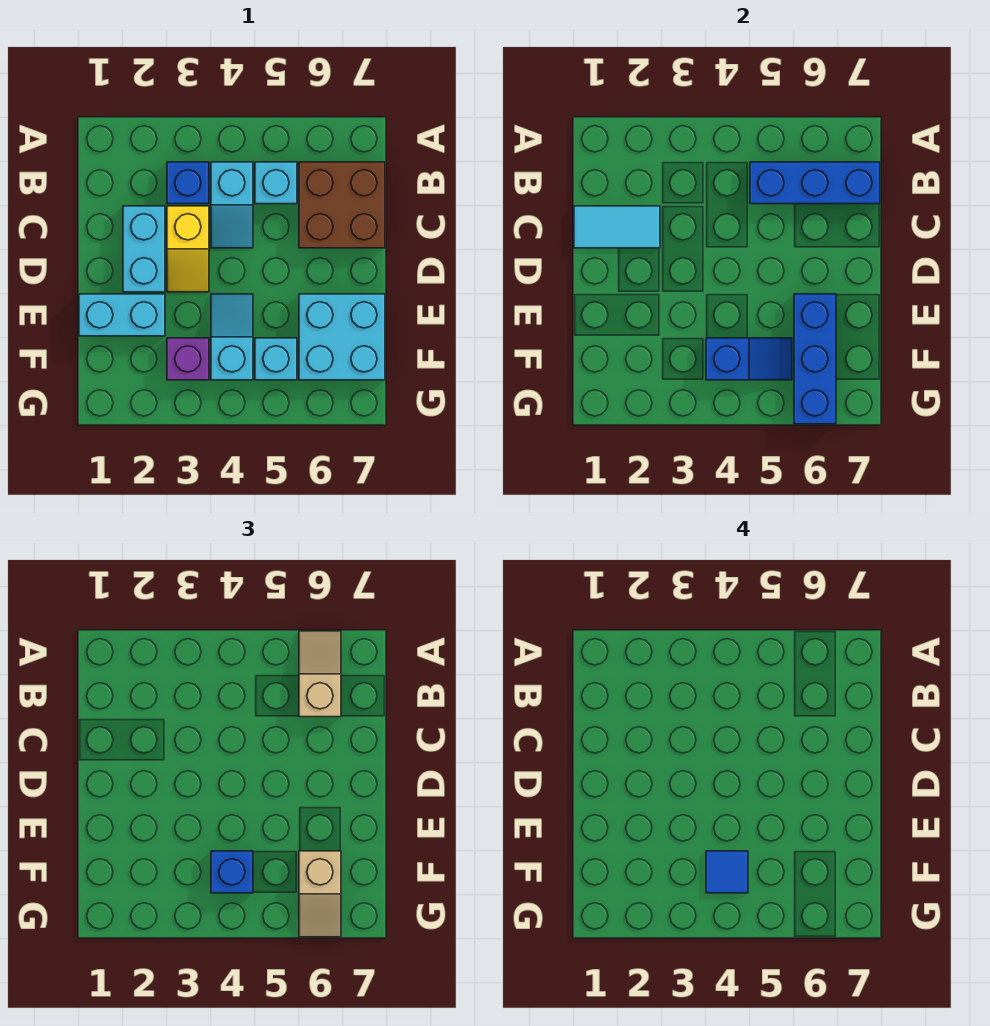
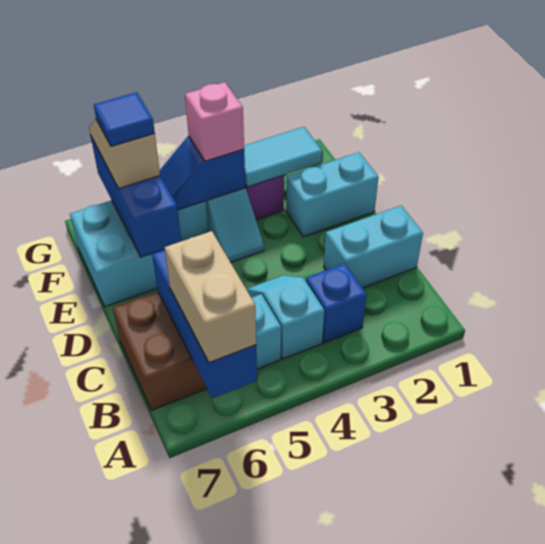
tan 1x2 slope [299,631,341,717] -> tan 1x2 brick [165,231,256,363]
blue 1x3 brick [750,162,880,204] -> blue 1x3 brick turned to [152,249,257,399]
cyan 1x2 tile [574,206,660,248] -> cyan 1x2 tile moved to [244,127,322,187]
cyan 1x2 brick [123,206,165,292] -> cyan 1x2 brick turned to [324,206,423,288]
yellow 1x2 slope [167,206,209,292] -> none
blue 1x1 brick [211,851,253,893] -> pink 1x1 brick [185,82,244,161]
blue 1x1 tile [706,851,748,893] -> blue 1x1 tile moved to [94,92,155,146]

